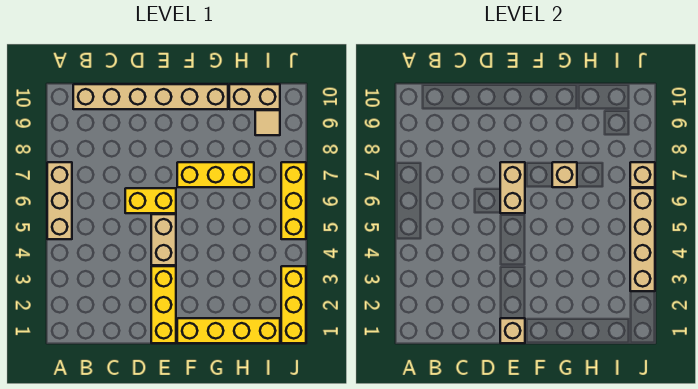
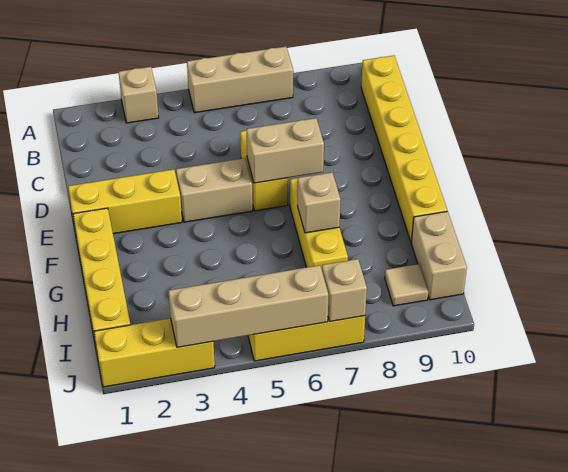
tan 1x6 brick [73,84,228,109] -> yellow 1x6 brick [361,56,447,243]
tan 1x1 brick [500,318,525,343] -> tan 1x1 brick moved to [119,67,159,123]

